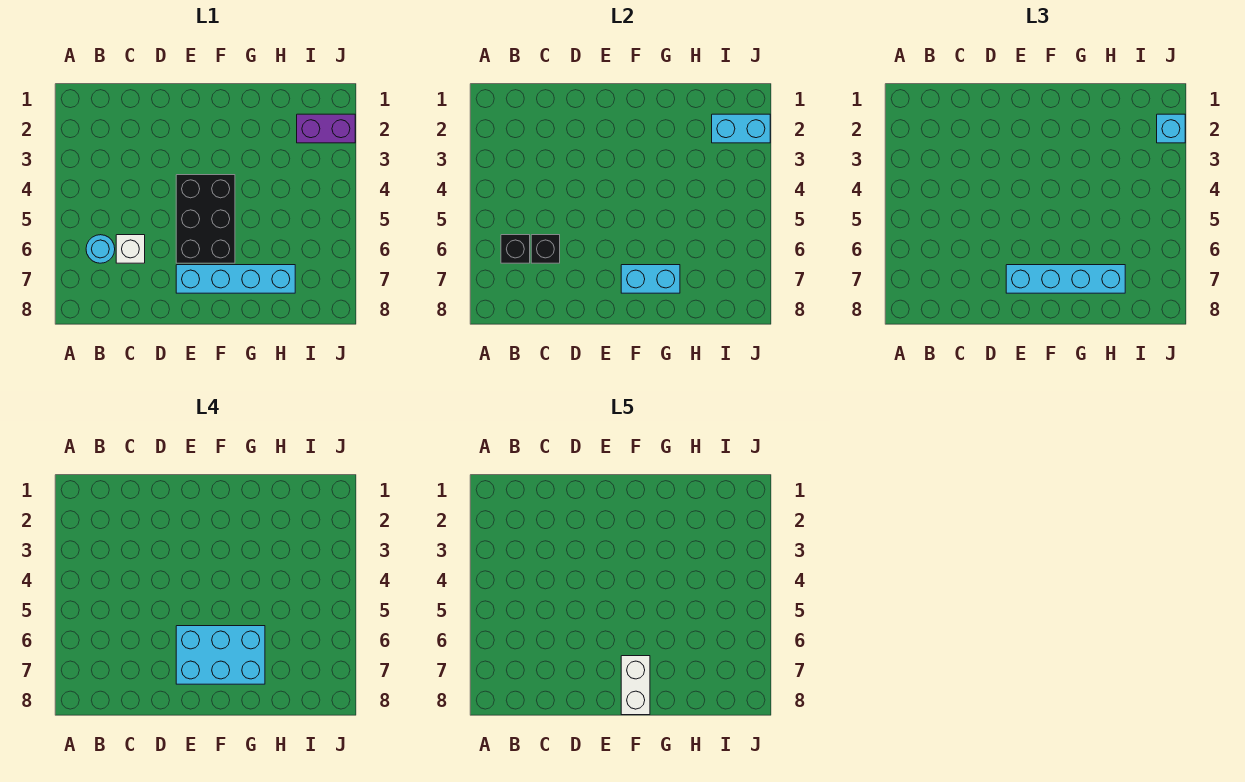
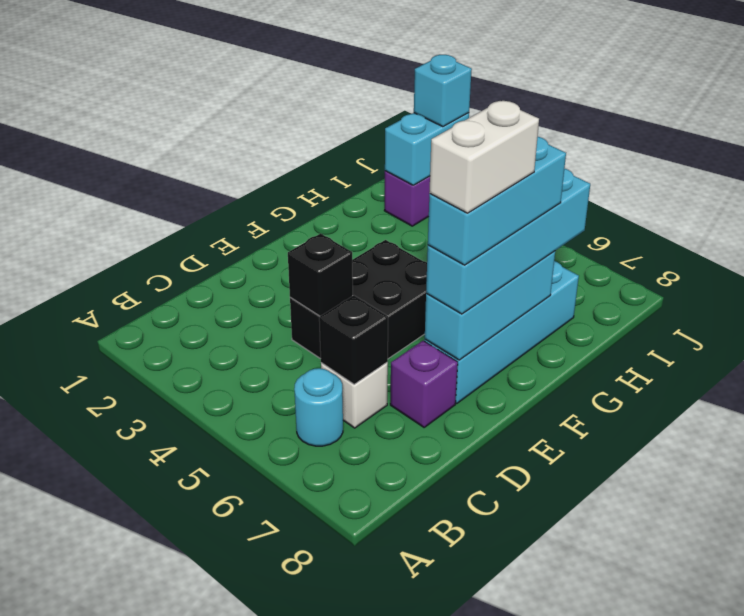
black 1x1 brick [501,235,530,263] -> black 1x1 brick moved to [288,234,353,316]
none -> purple 1x1 brick [390,341,458,427]
black 2x3 brick [176,175,235,263] -> black 2x3 brick turned to [290,240,427,359]
cyan 2x3 brick [176,626,265,684] -> cyan 1x3 brick [428,137,566,265]
cyan 1x2 brick [621,265,680,293] -> cyan 1x3 brick [425,251,555,360]
white 1x2 brick [621,656,650,715] -> white 1x2 brick turned to [429,101,539,213]

